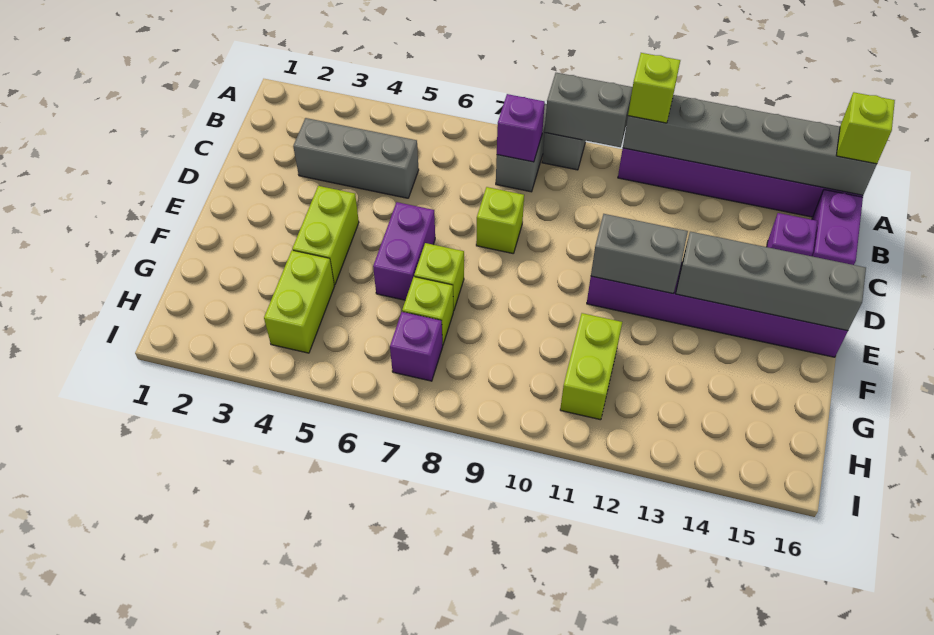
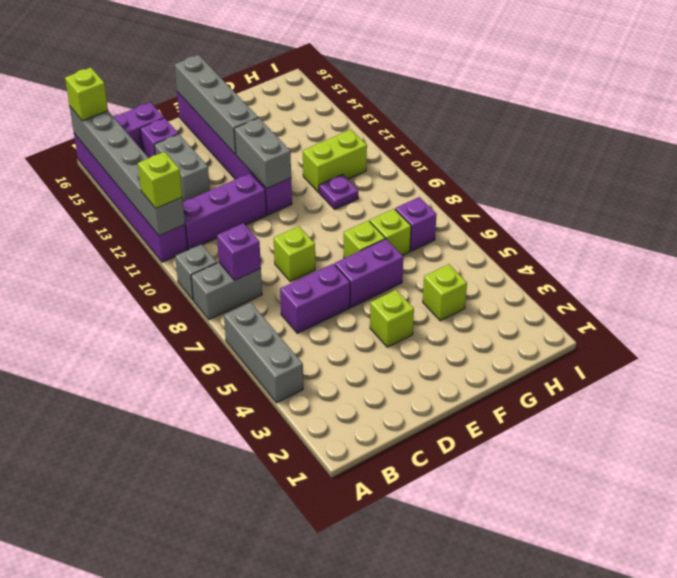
grey 1x2 brick [545,73,633,147] -> grey 1x2 brick moved to [154,134,210,202]
none -> purple 1x3 brick [183,173,266,250]
grey 1x3 brick [293,118,419,198] -> grey 1x3 brick moved to [224,302,303,403]
none -> purple 1x2 brick [280,264,350,333]
lime 1x2 brick [292,186,359,285] -> lime 1x1 brick [370,290,414,347]
lime 1x2 brick [264,250,334,353] -> lime 1x1 brick [423,264,467,321]
none -> purple 1x1 plate [319,174,359,209]

